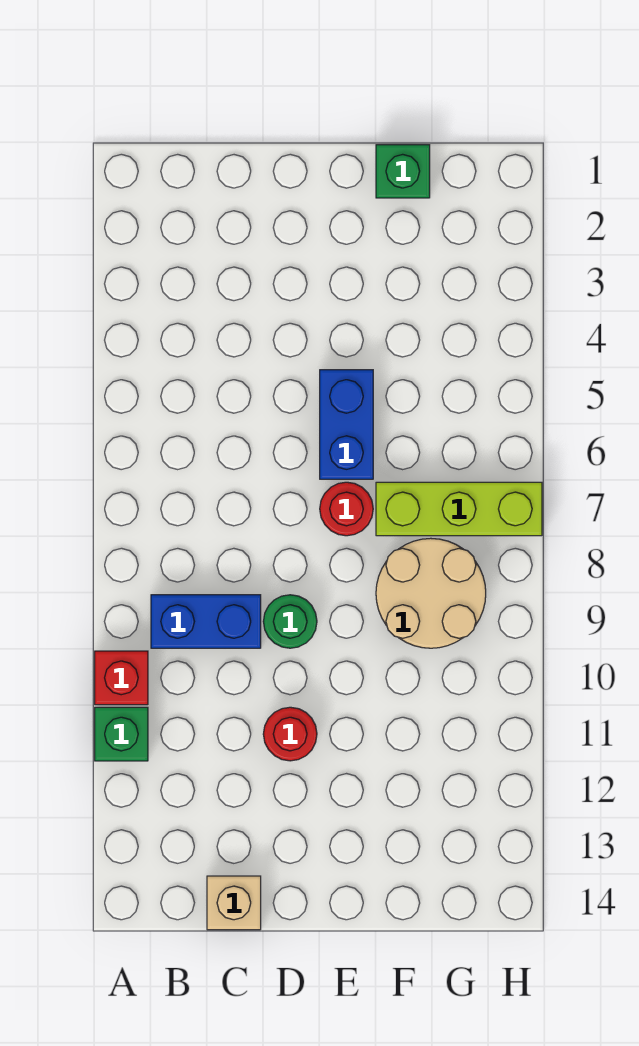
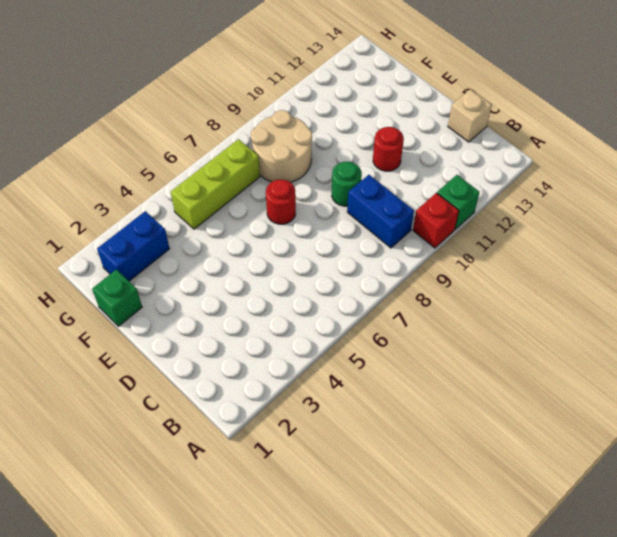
blue 1x2 brick [320,370,373,479] -> blue 1x2 brick moved to [97,211,170,281]
lime 1x3 brick [376,482,542,536] -> lime 1x3 brick turned to [171,139,260,229]

